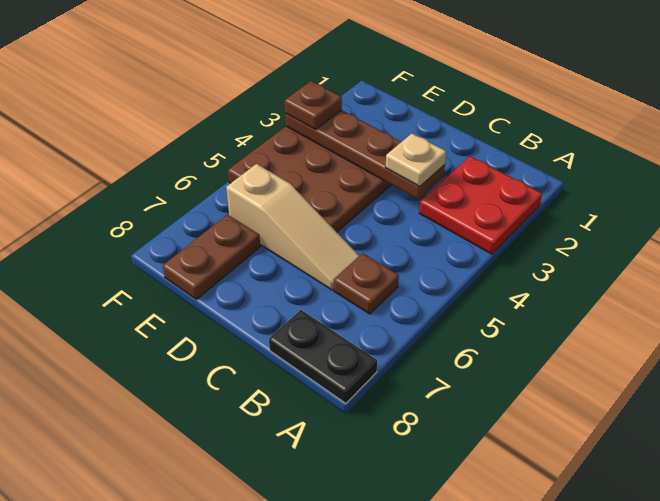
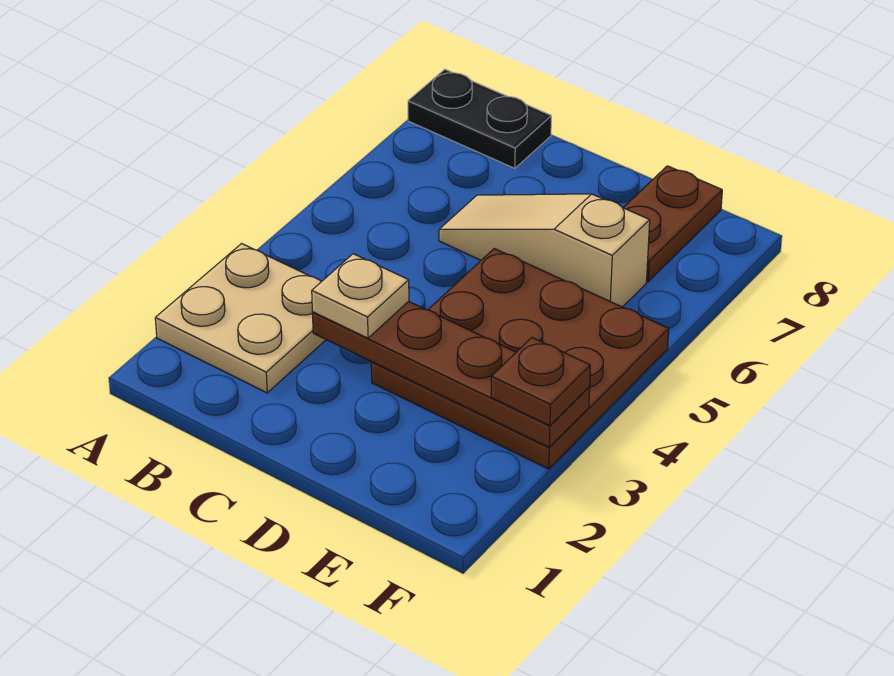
red 2x2 plate [419,156,542,254] -> tan 2x2 plate [155,244,326,393]
brown 1x1 plate [334,254,399,314] -> none

